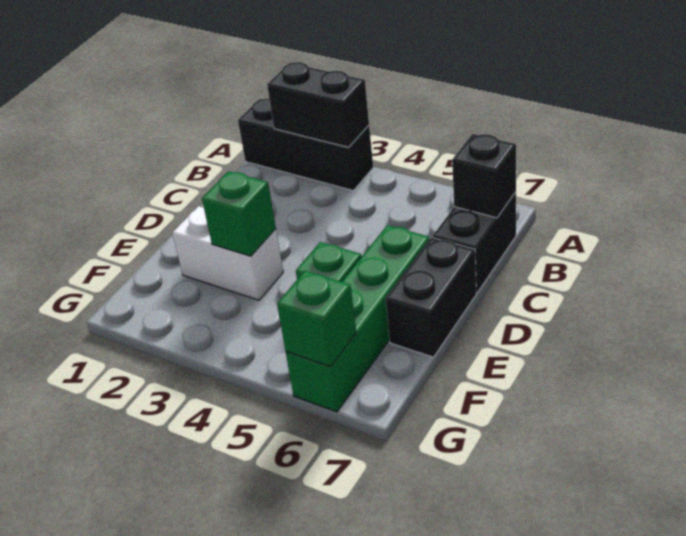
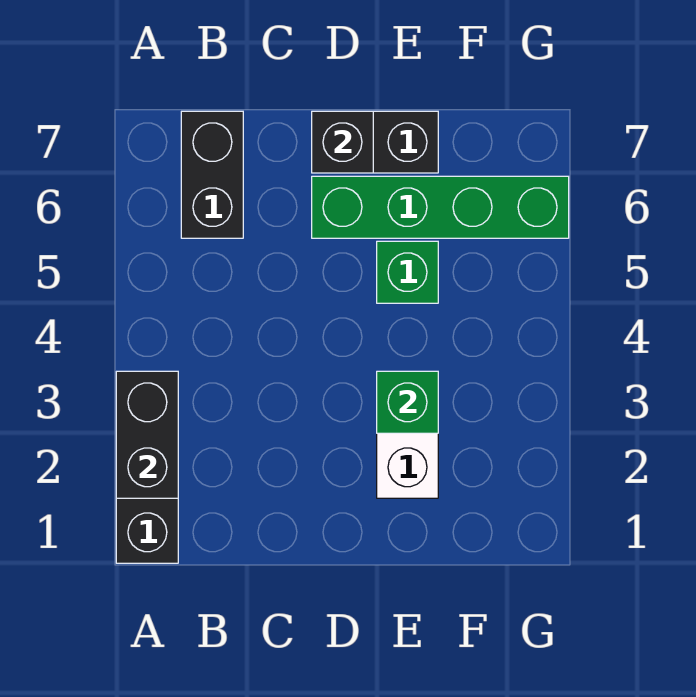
black 1x2 brick [433,192,516,293] -> black 1x2 brick turned to [181,111,243,238]
black 1x1 brick [452,134,516,218] -> black 1x1 brick moved to [312,111,373,173]
green 1x1 brick [277,271,356,367] -> none

